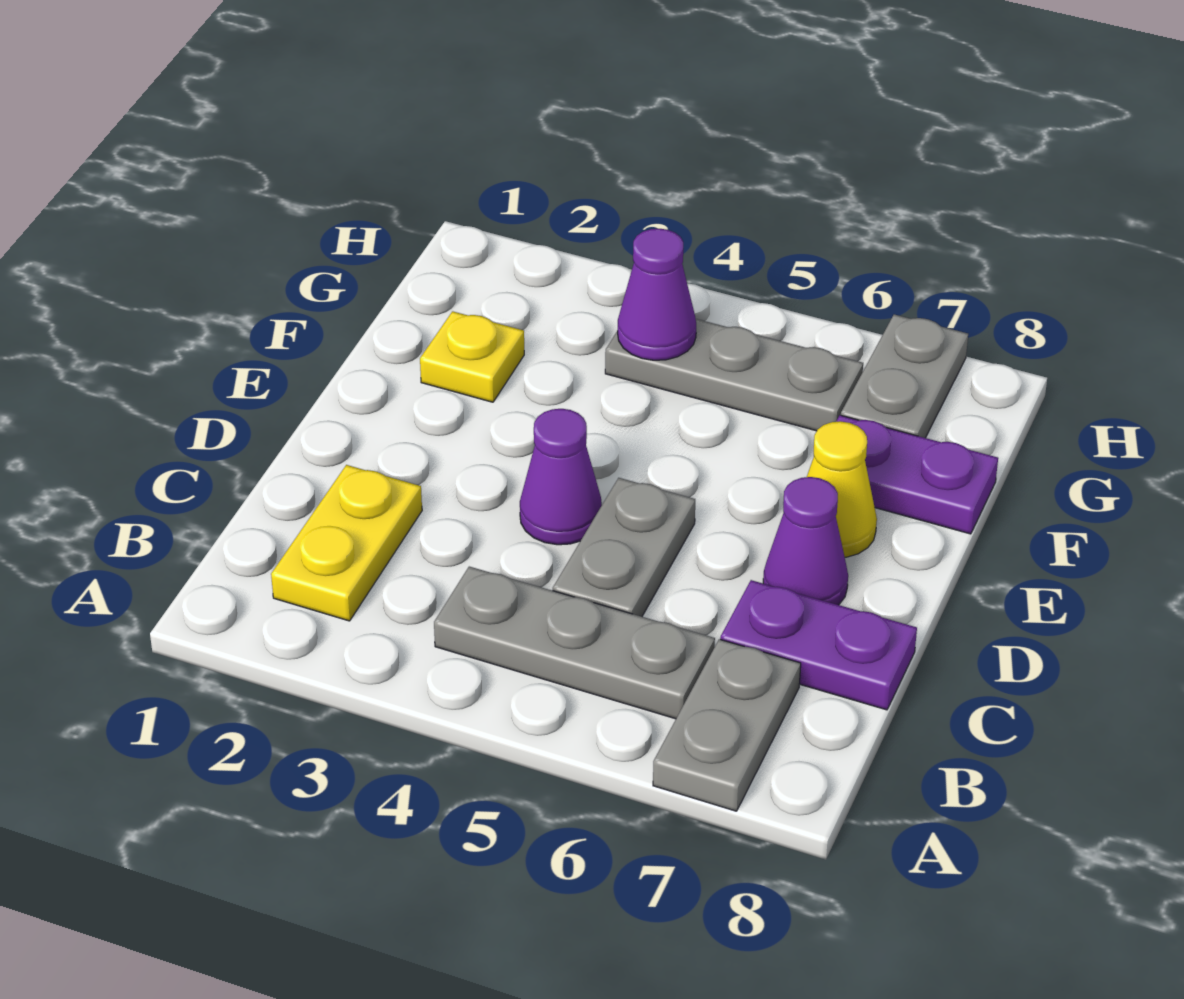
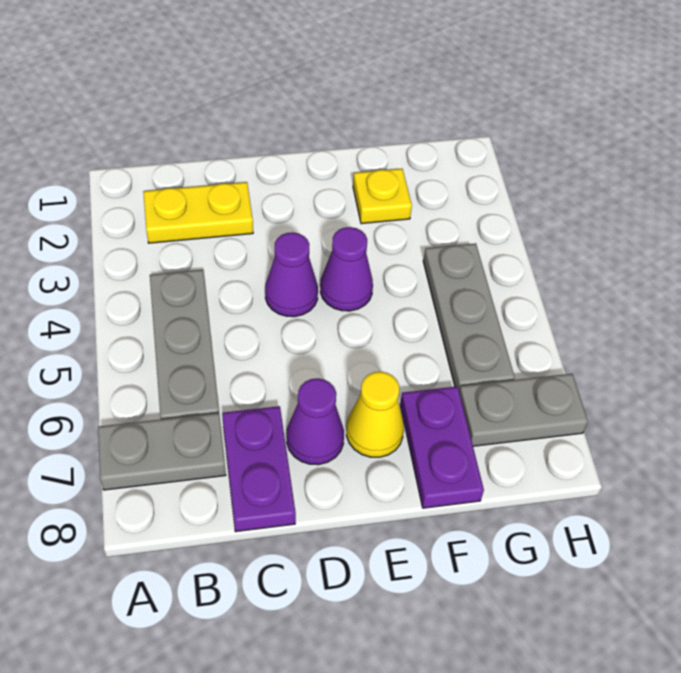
grey 1x2 plate [553,478,695,617] -> none
purple 1x1 cone [618,229,696,360] -> purple 1x1 cone moved to [320,227,373,311]

